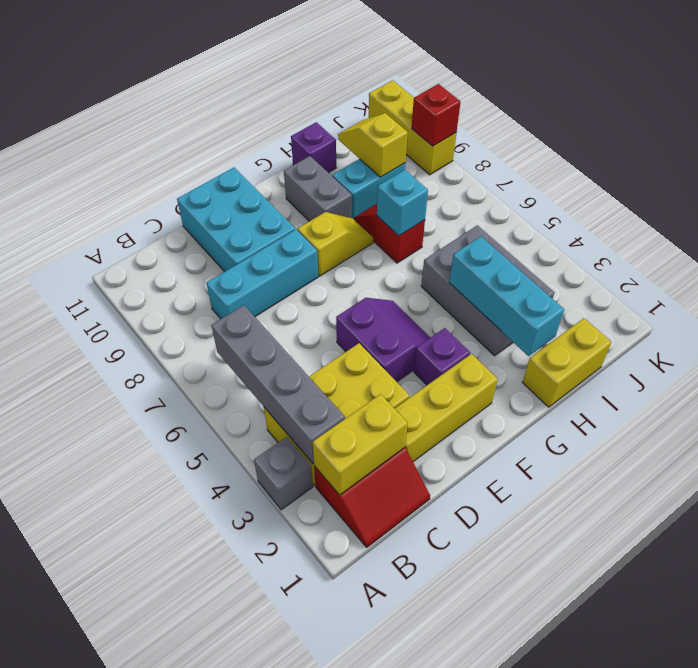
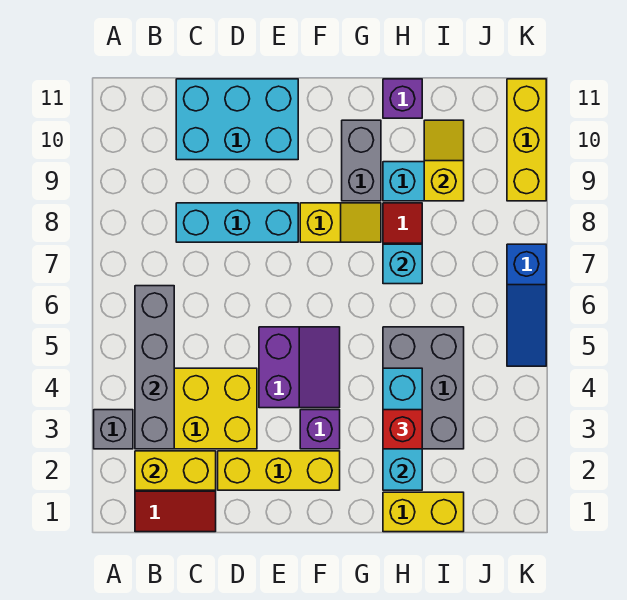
cyan 2x3 brick [177,168,295,272] -> cyan 2x3 brick turned to [176,79,298,160]
none -> blue 1x3 slope [507,244,546,366]
red 1x1 brick [412,84,460,146] -> red 1x1 brick moved to [383,410,422,449]

